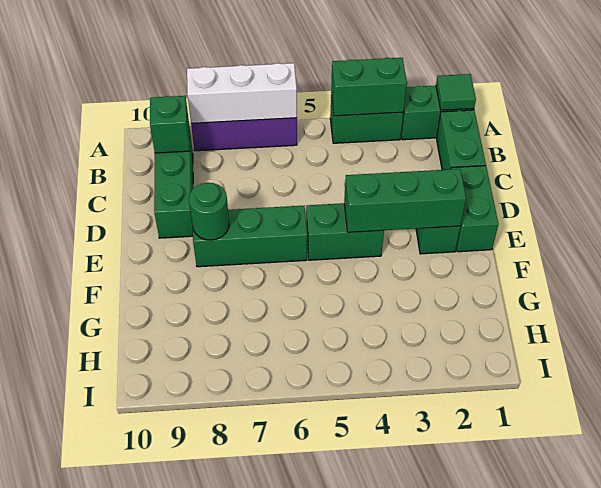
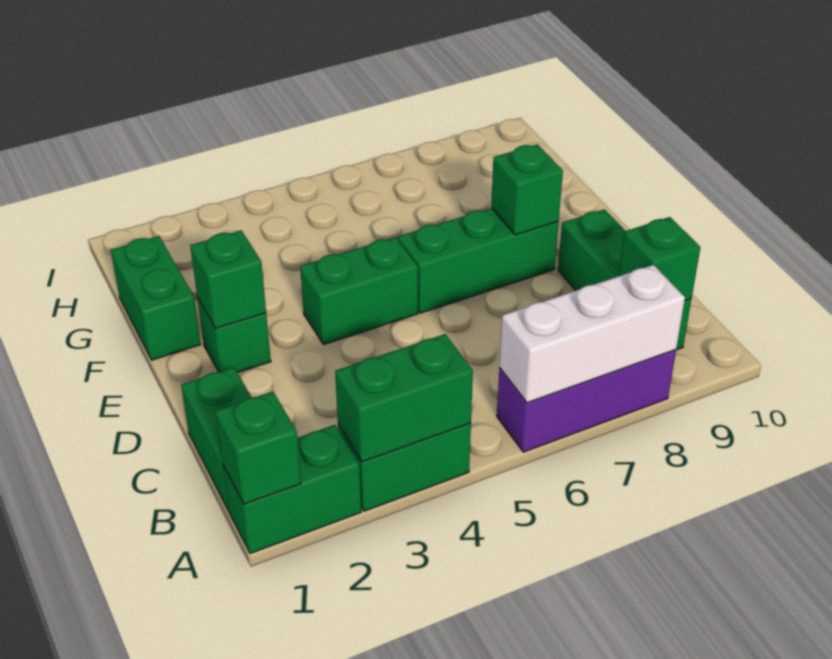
green 1x1 tile [436,74,476,110] -> green 1x1 brick [215,391,301,504]
green 1x2 brick [451,166,498,252] -> green 1x2 brick moved to [111,236,201,360]
green 1x3 brick [344,169,466,232] -> green 1x1 brick [190,231,266,329]
green 1x1 round brick [189,183,229,240] -> green 1x1 brick [491,144,563,235]

